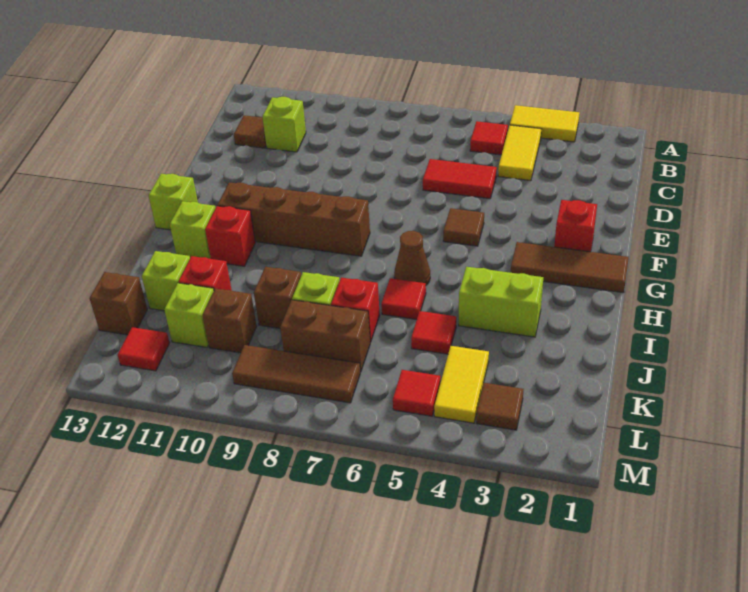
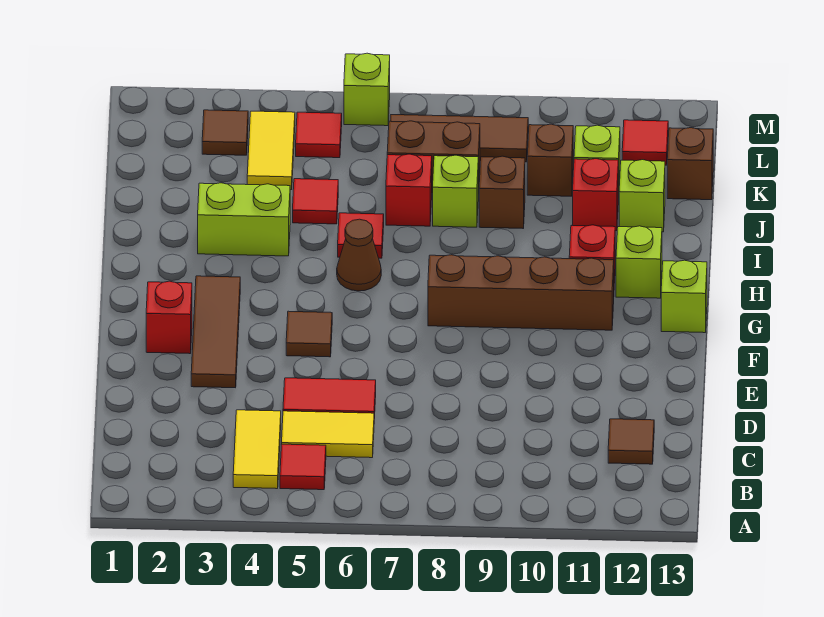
yellow 1x2 tile [510,105,579,142] -> yellow 1x2 tile moved to [282,411,374,458]
lime 1x1 brick [262,97,306,152] -> lime 1x1 brick moved to [344,53,390,126]
brown 1x3 tile [511,242,629,293] -> brown 1x3 tile turned to [191,276,240,388]

